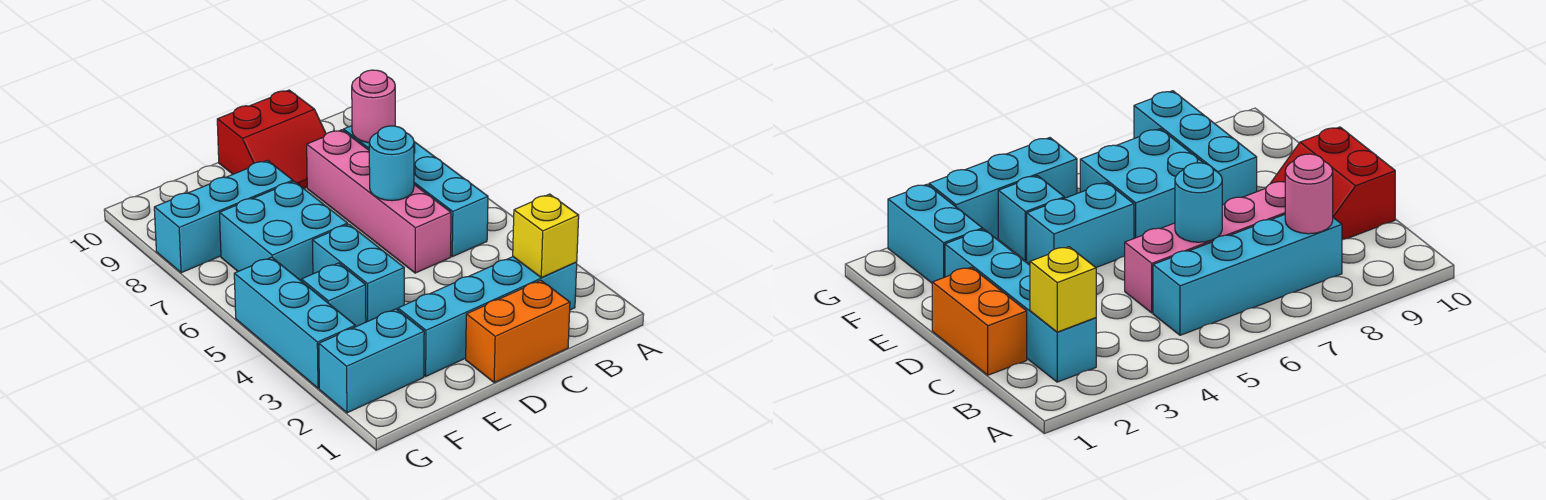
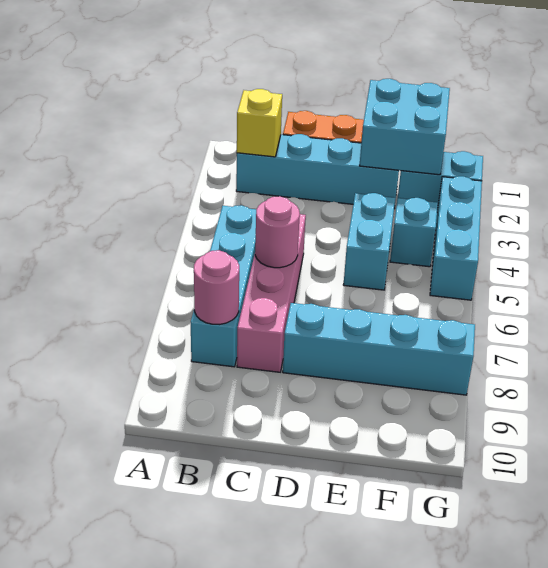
cyan 1x1 round brick [369,126,414,201] -> pink 1x1 round brick [255,196,300,268]
red 2x2 slope [217,90,326,189] -> none
cyan 2x2 brick [220,181,348,281] -> cyan 2x2 brick moved to [359,79,450,175]
cyan 1x3 brick [154,160,293,273] -> cyan 1x4 brick [283,303,475,395]

